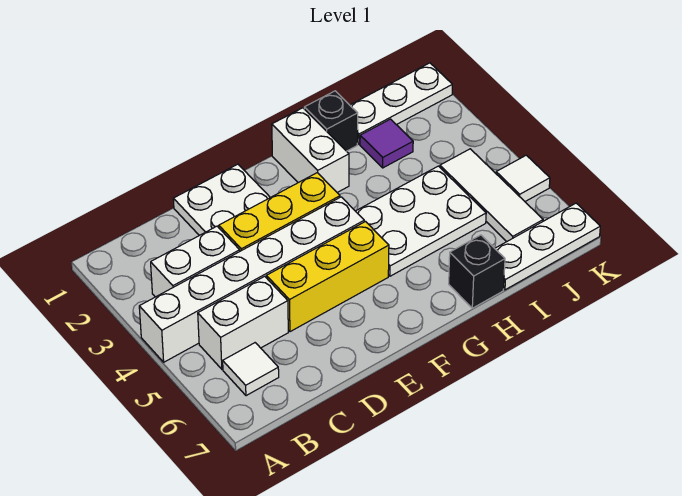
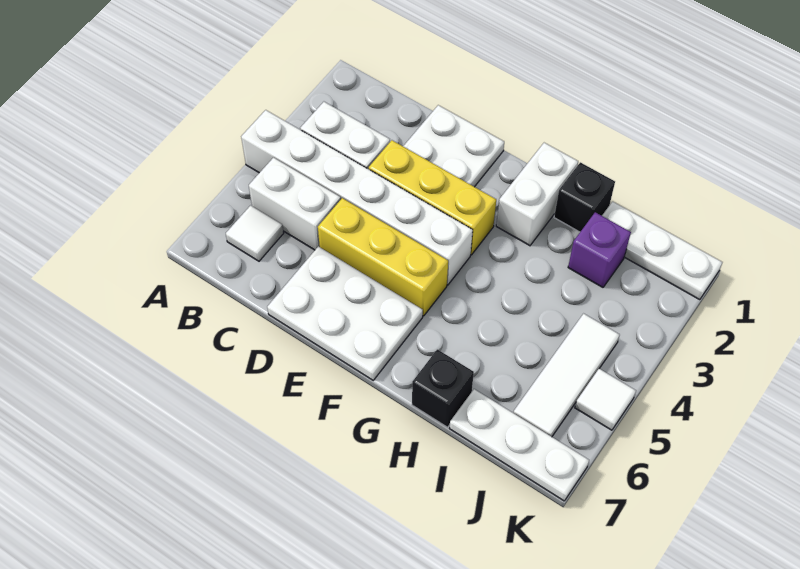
white 2x3 plate [356,166,486,276] -> white 2x3 plate moved to [267,246,423,380]
purple 1x1 tile [360,119,413,168] -> purple 1x1 brick [568,212,631,287]

